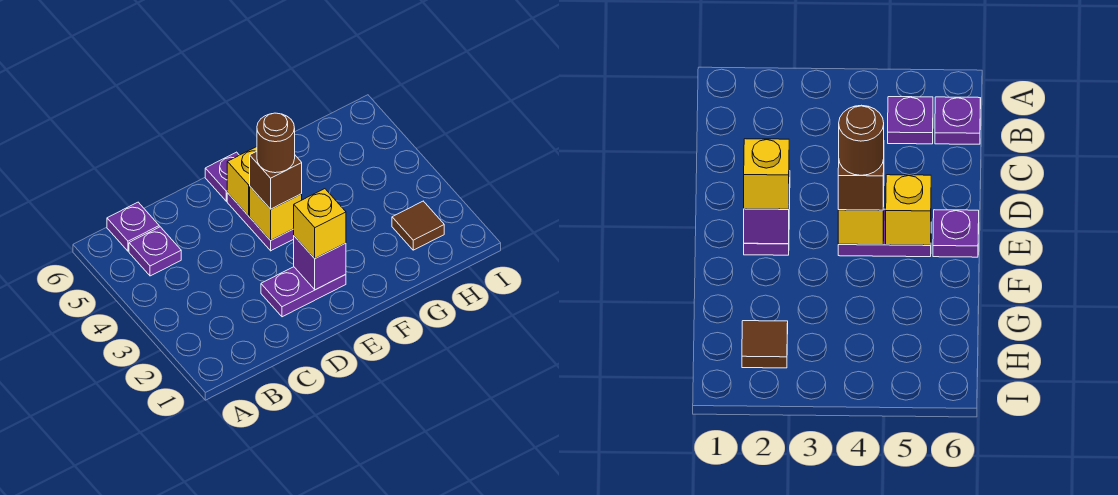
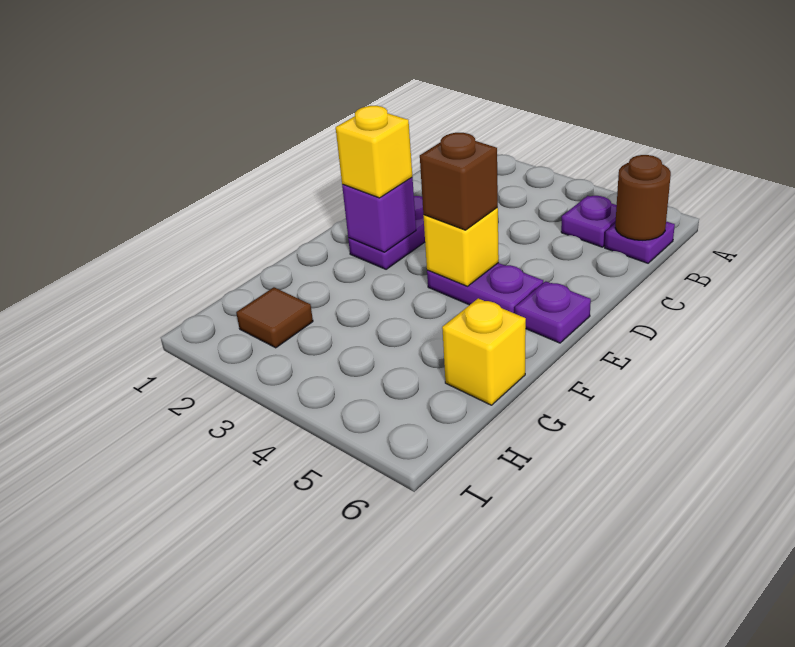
brown 1x1 round brick [257,113,295,173] -> brown 1x1 round brick moved to [615,155,671,240]
yellow 1x1 brick [227,147,257,216] -> yellow 1x1 brick moved to [442,298,526,405]

